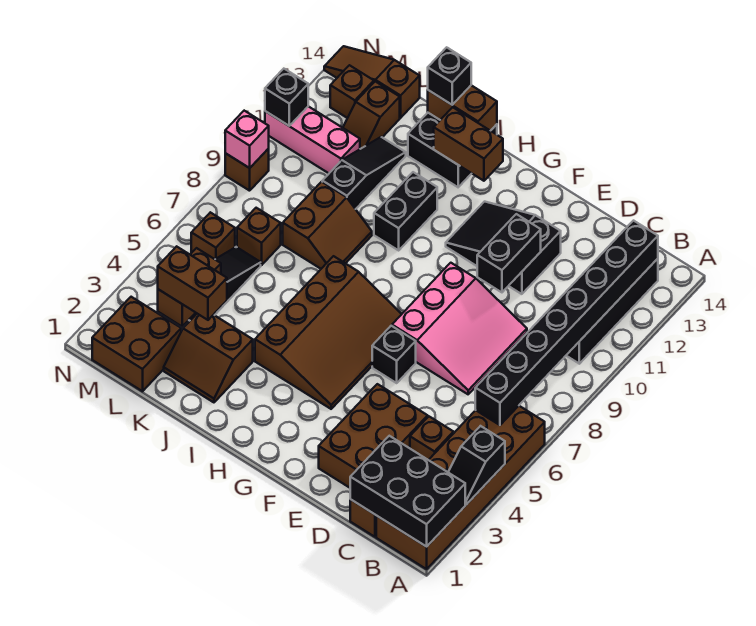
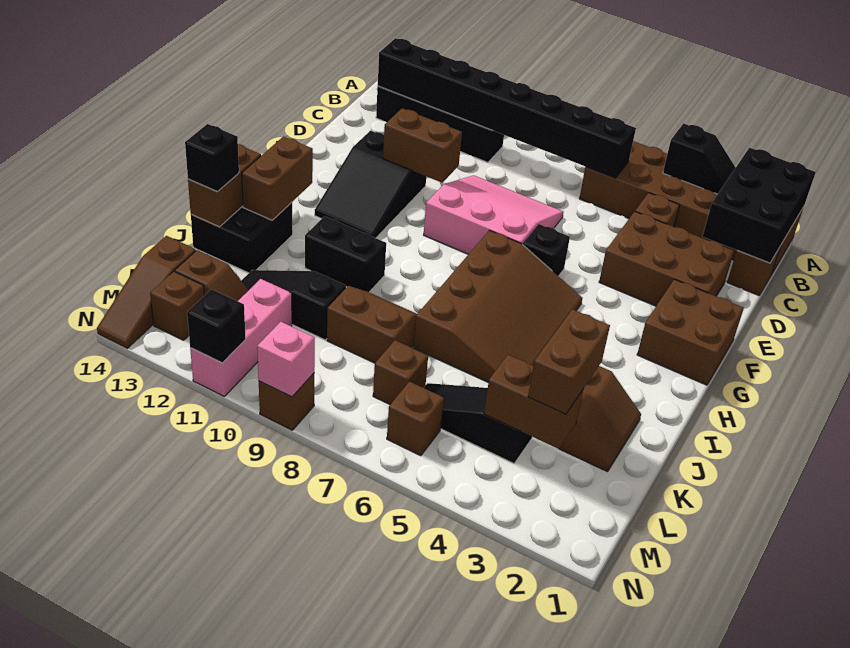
black 1x2 brick [477,214,541,292] -> brown 1x2 brick [383,108,462,183]
brown 3x4 slope [255,256,402,409] -> brown 3x4 slope turned to [414,230,582,382]
brown 2x2 brick [92,297,181,391] -> brown 2x2 brick moved to [637,279,744,385]

